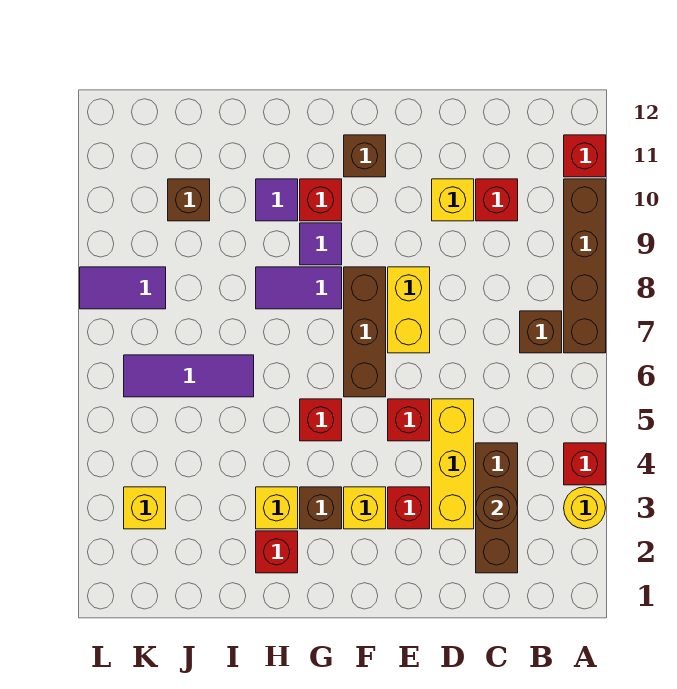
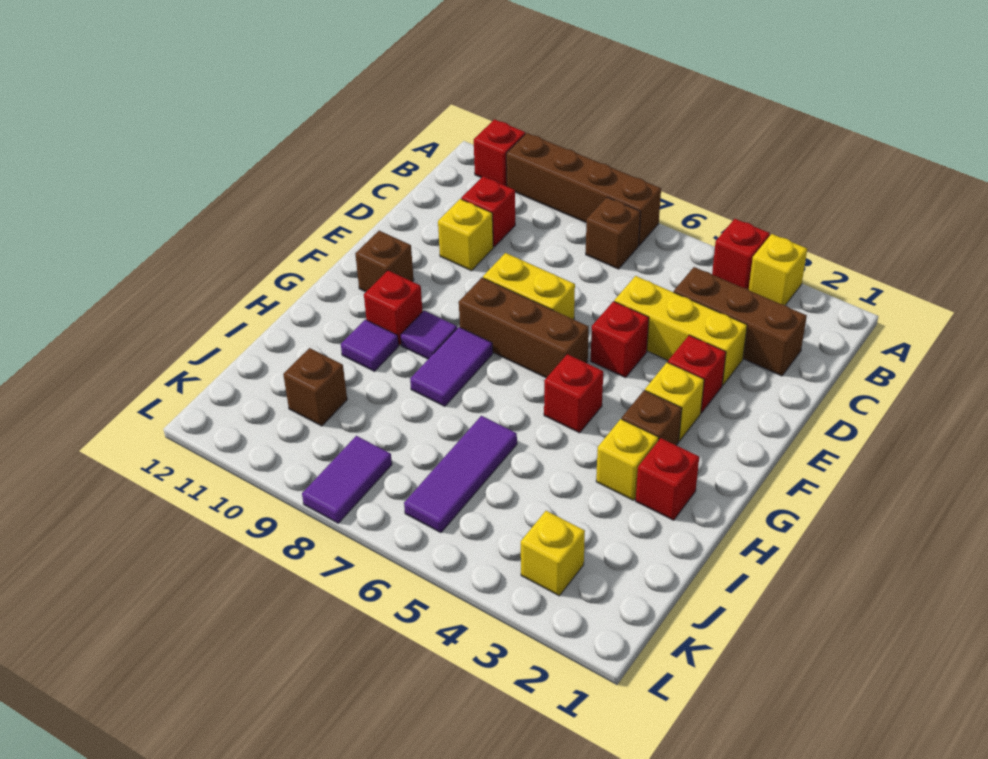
yellow 1x1 round brick [564,487,605,529] -> yellow 1x1 brick [748,234,807,305]
brown 1x1 round brick [476,487,518,529] -> none

